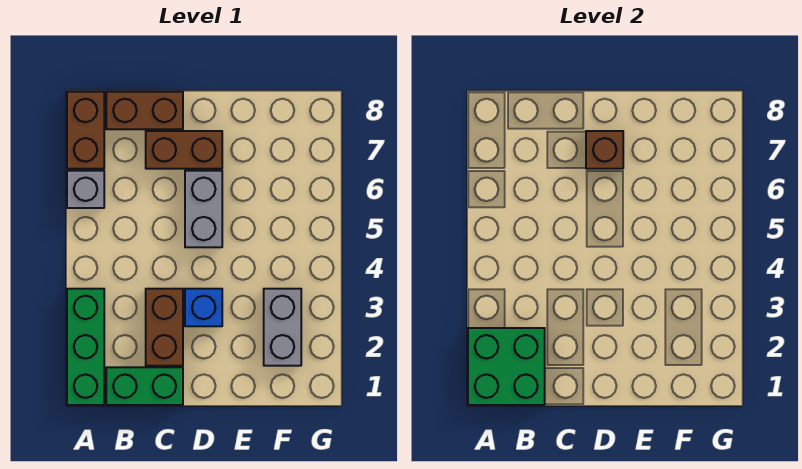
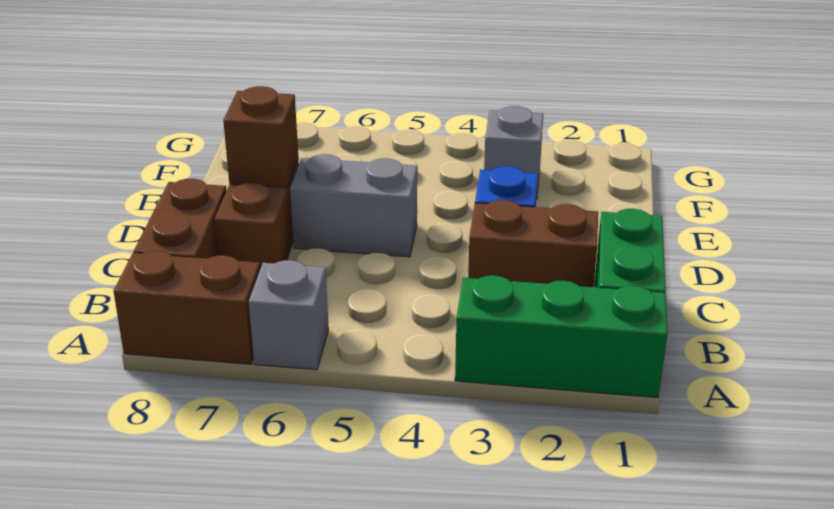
green 2x2 brick [468,328,545,405] -> none
grey 1x2 brick [264,289,301,366] -> grey 1x1 brick [484,106,543,199]

